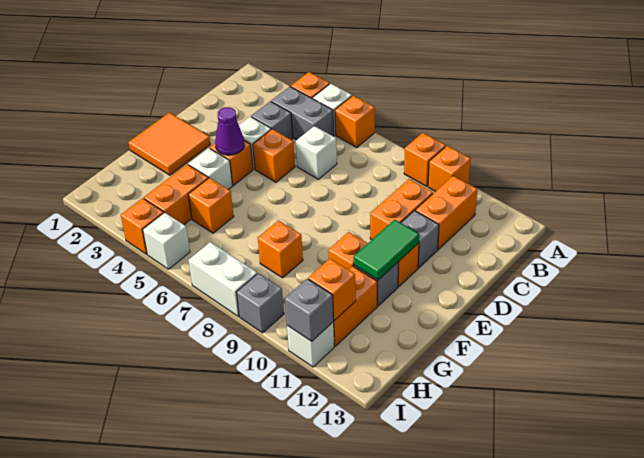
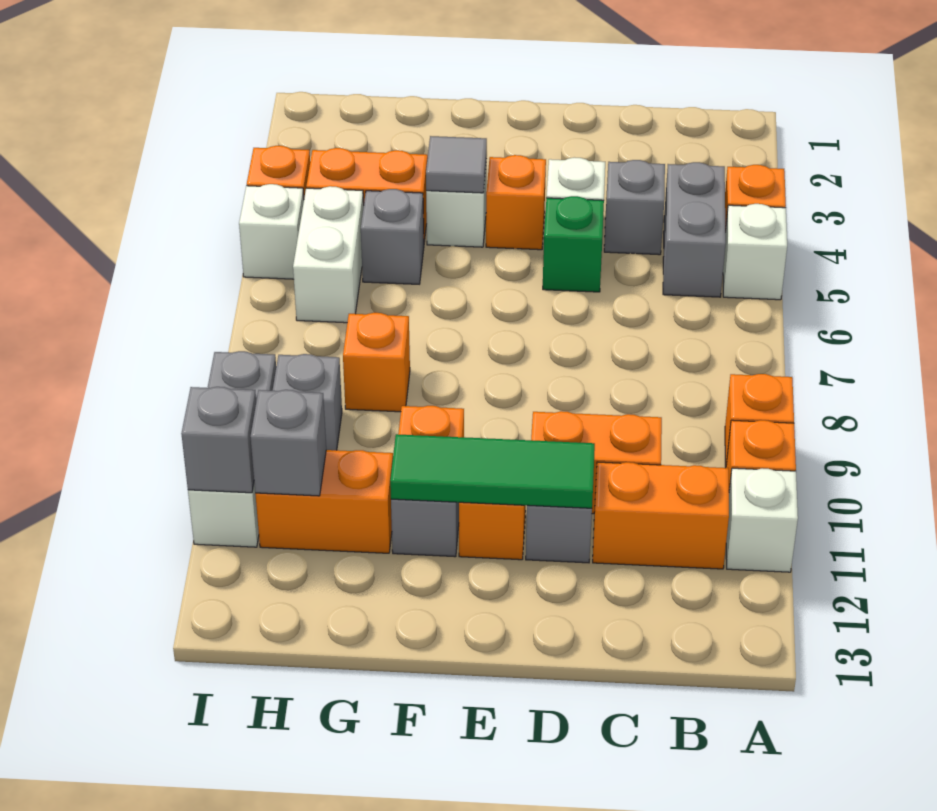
orange 1x1 brick [335,96,375,147] -> none
white 1x1 brick [296,126,337,179] -> white 1x1 brick moved to [726,468,798,572]
orange 1x1 brick [253,129,295,182] -> green 1x1 brick [543,196,604,292]
orange 2x2 tile [128,113,210,175] -> none
purple 1x1 cone [215,107,244,155] -> none
green 1x2 tile [354,220,419,280] -> green 1x3 tile [390,434,595,508]
none -> grey 1x1 tile [426,136,487,193]
orange 1x1 brick [188,178,234,233] -> grey 1x1 brick [361,189,424,284]
none -> grey 1x1 brick [272,354,342,450]
orange 1x1 brick [308,259,356,320] -> grey 1x1 brick [251,390,326,496]
white 1x2 brick [188,242,257,316] -> white 1x2 brick moved to [293,186,364,323]

